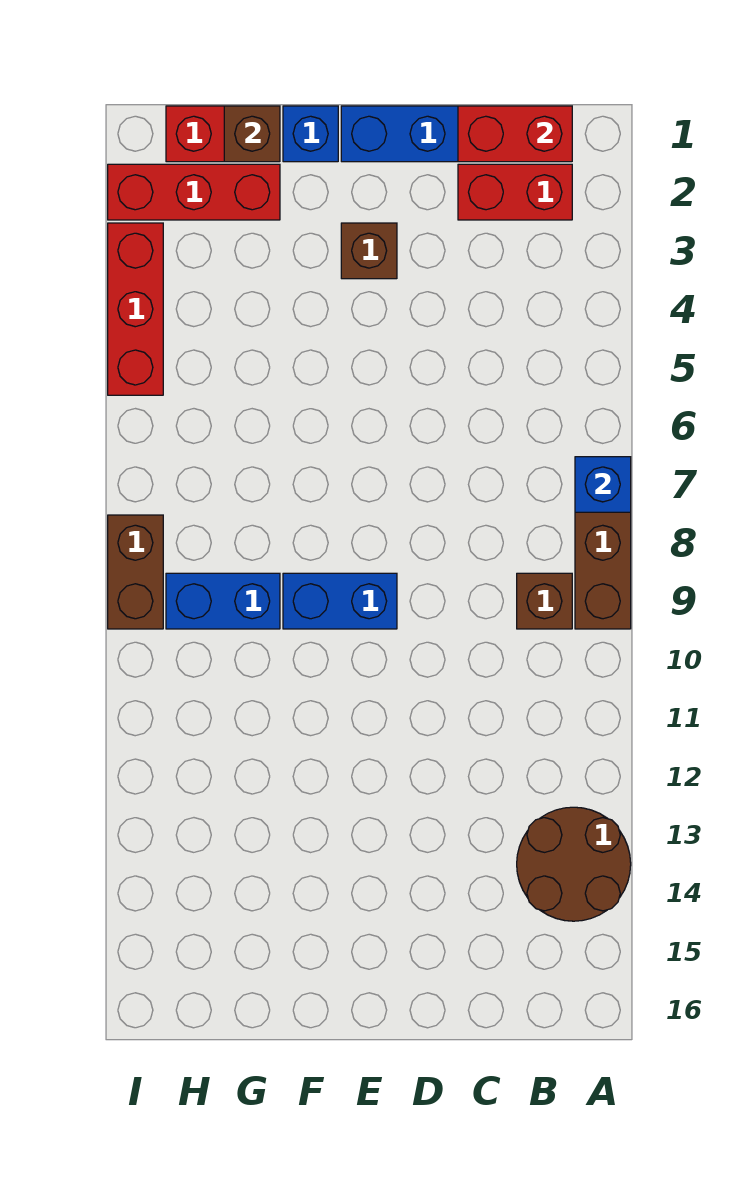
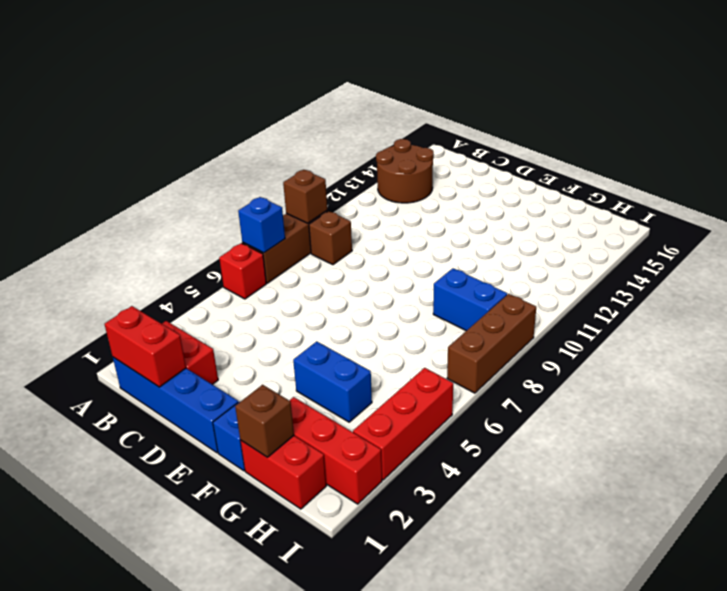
none -> red 1x1 brick [219,243,266,299]
brown 1x1 brick [341,223,397,279] -> brown 1x1 brick moved to [283,170,327,223]
blue 1x2 brick [283,573,397,629] -> blue 1x2 brick moved to [293,341,372,422]
brown 1x2 brick [108,515,163,629] -> brown 1x3 brick [447,294,536,393]

